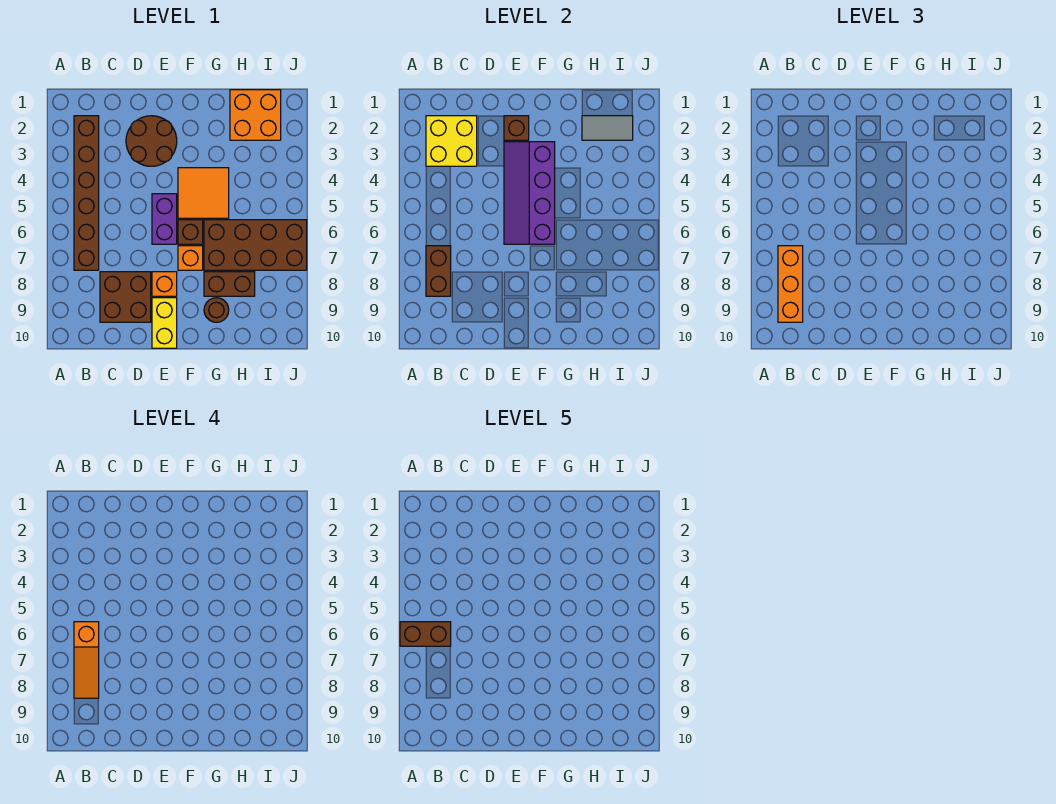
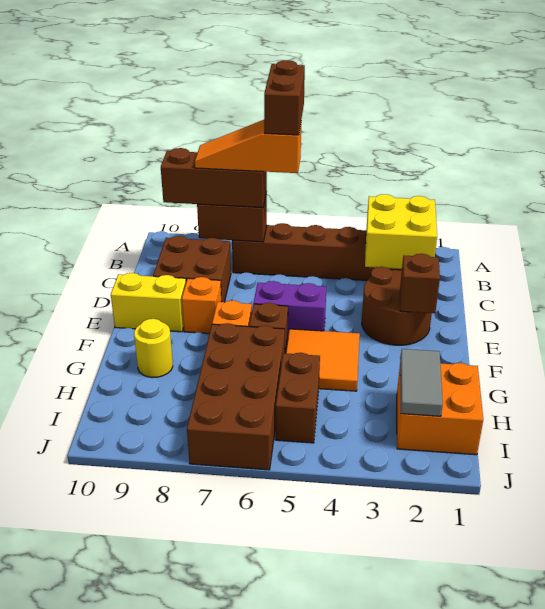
orange 1x3 brick [778,246,803,322] -> brown 1x3 brick [161,148,267,208]
purple 2x4 slope [504,142,555,244] -> none
brown 1x2 brick [204,272,255,296] -> brown 1x2 brick moved to [276,353,320,443]
brown 1x1 round brick [204,298,229,322] -> yellow 1x1 round brick [134,319,173,378]

